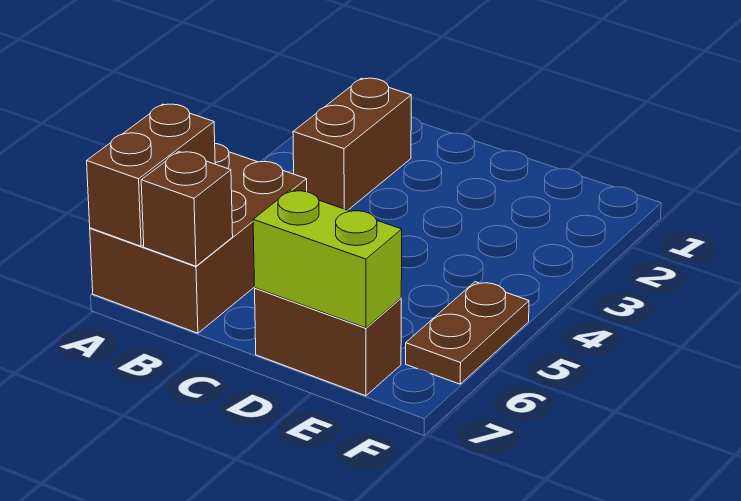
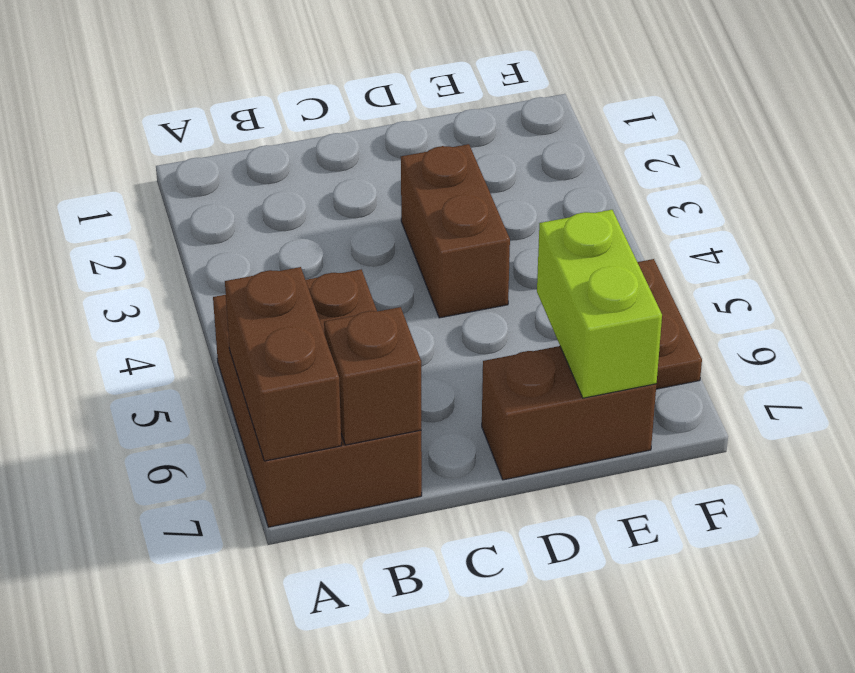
brown 1x2 brick [293,78,411,210] -> brown 1x2 brick moved to [401,144,510,318]
lime 1x2 brick [253,190,402,328] -> lime 1x2 brick turned to [537,210,662,398]

